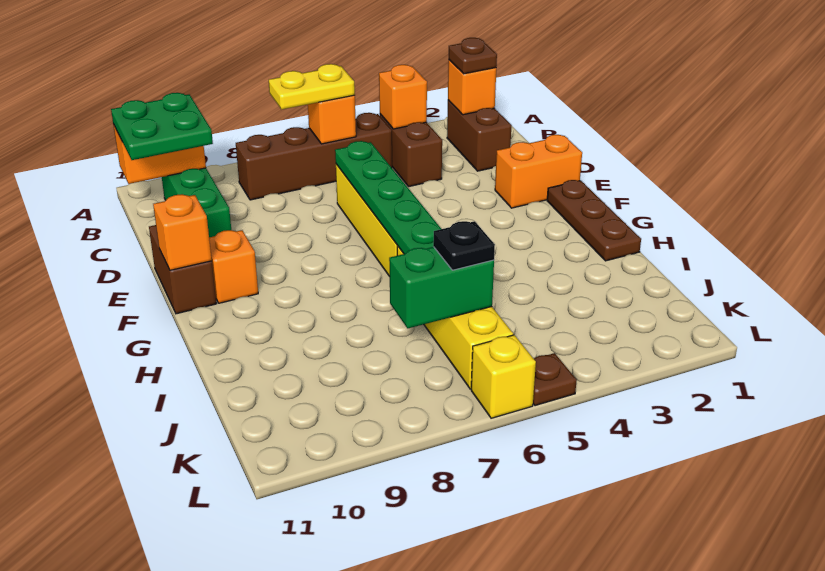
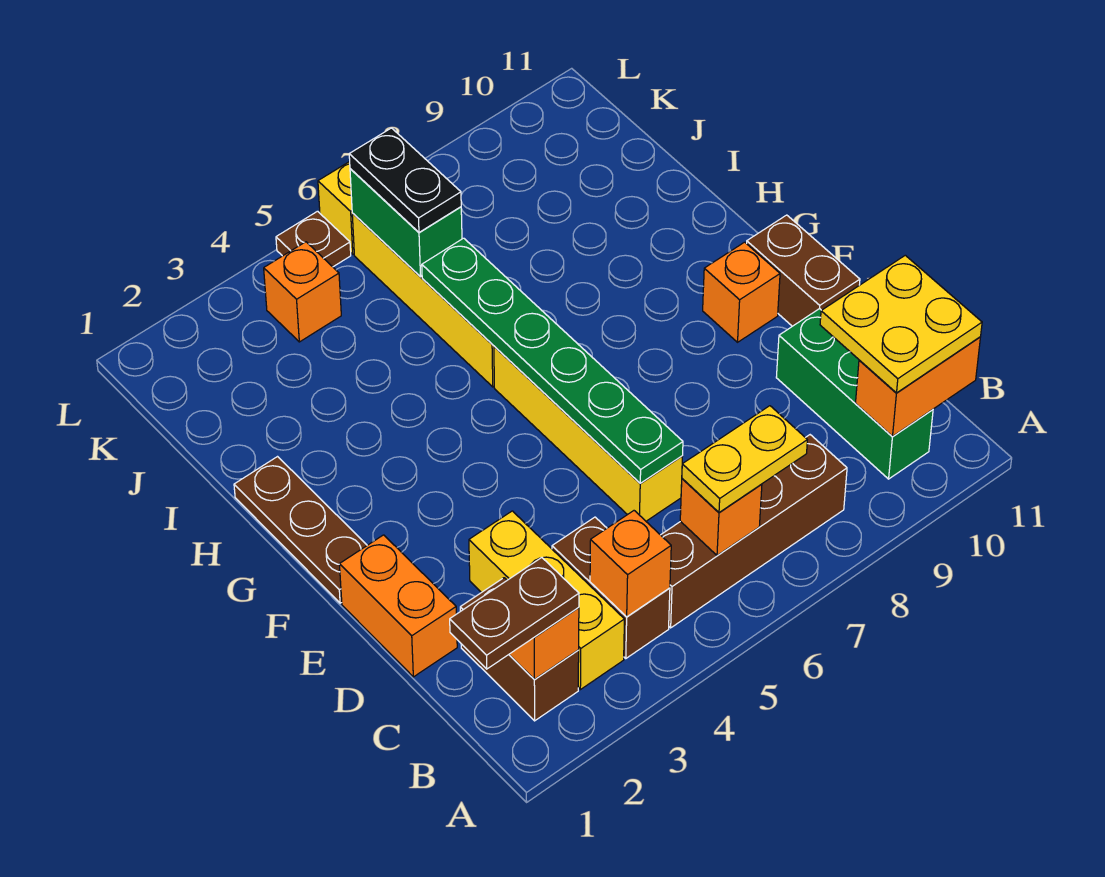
brown 1x1 plate [449,38,497,74] -> brown 1x2 plate [450,558,579,669]
none -> yellow 1x3 brick [469,511,624,690]
green 2x2 plate [111,93,213,160] -> yellow 2x2 plate [820,255,982,393]
orange 1x2 brick [495,135,582,208] -> orange 1x2 brick turned to [339,535,457,677]
orange 1x1 brick [153,194,212,270] -> orange 1x1 brick moved to [264,242,341,342]
green 1x2 brick [389,247,494,328] -> green 1x2 brick turned to [350,169,462,277]
black 1x1 plate [433,221,495,270] -> black 1x2 plate [349,128,461,232]

